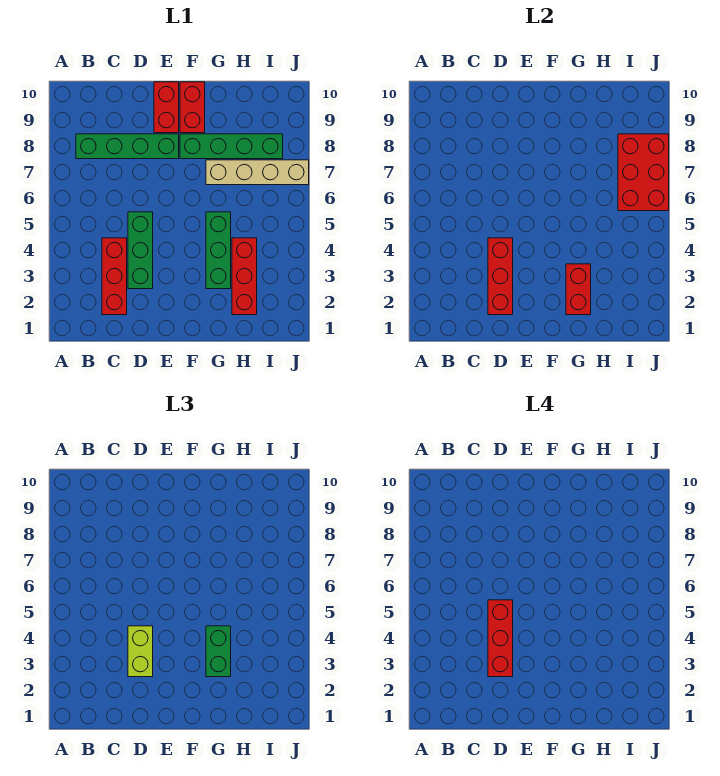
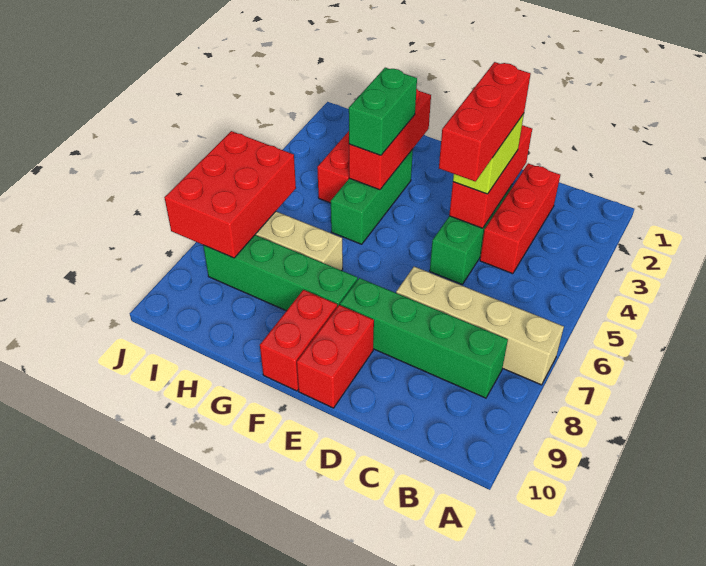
none -> tan 1x4 brick [396,267,564,385]
red 1x2 brick [566,264,591,315] -> red 1x3 brick [349,89,431,190]

